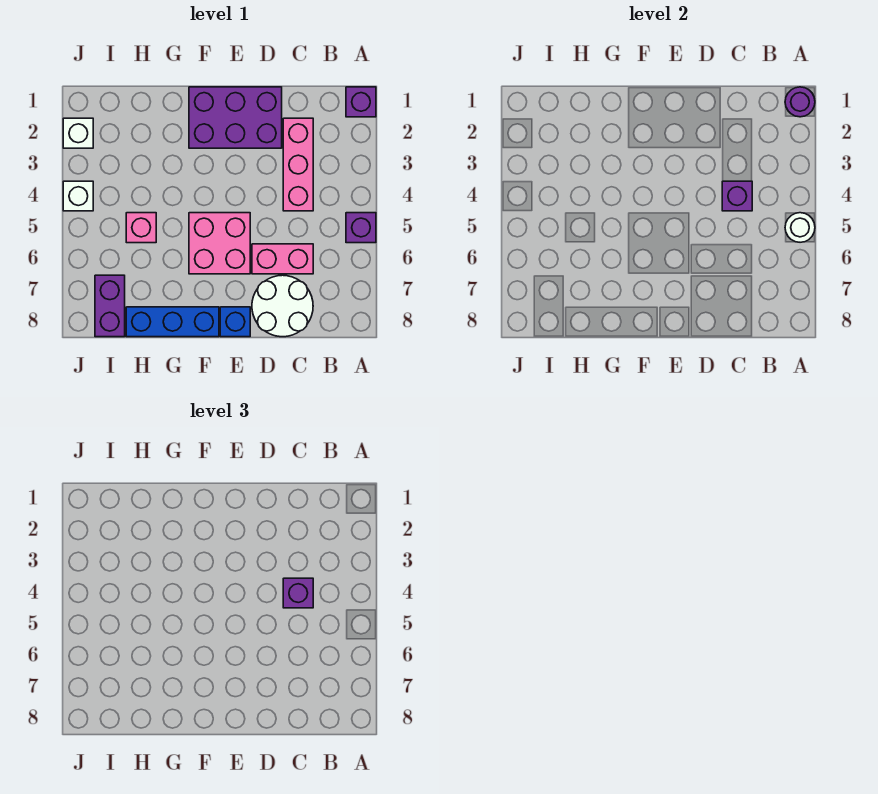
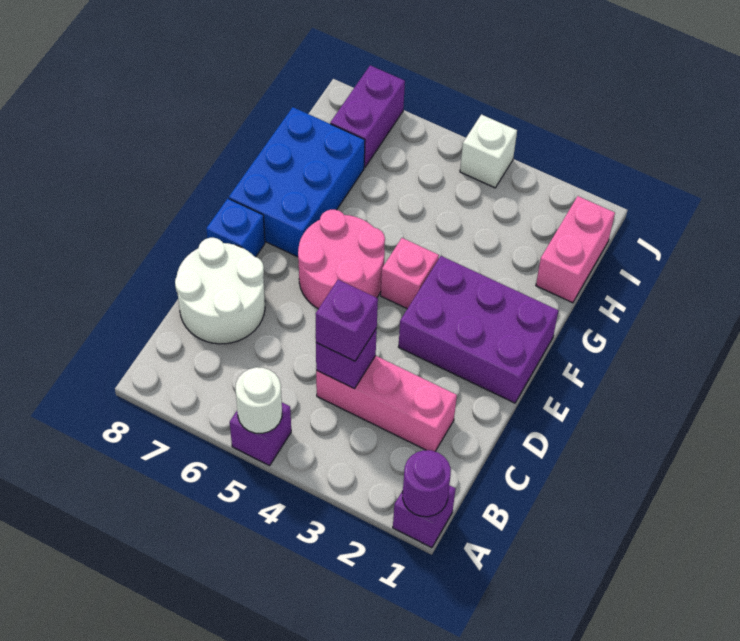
pink 1x2 brick [252,244,313,274] -> pink 1x2 brick moved to [536,196,615,303]
purple 2x3 brick [189,87,282,148] -> purple 2x3 brick turned to [399,256,559,403]
pink 2x2 brick [189,213,250,274] -> pink 2x2 round brick [298,210,385,309]
blue 1x3 brick [126,307,219,337] -> blue 2x3 brick [229,107,365,257]
pink 1x1 brick [126,213,156,243] -> pink 1x1 brick moved to [381,238,439,309]
purple 1x2 brick [95,275,125,337] -> purple 1x2 brick turned to [330,65,405,167]
white 1x1 brick [63,118,93,148] -> none

